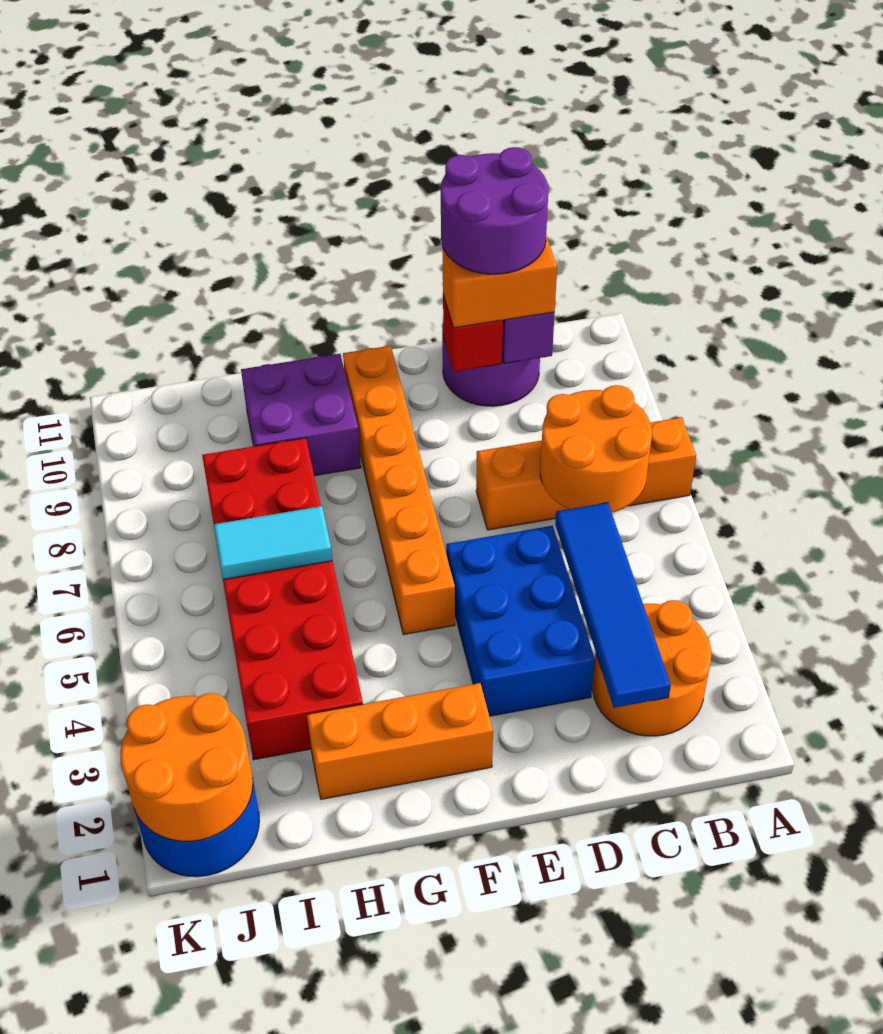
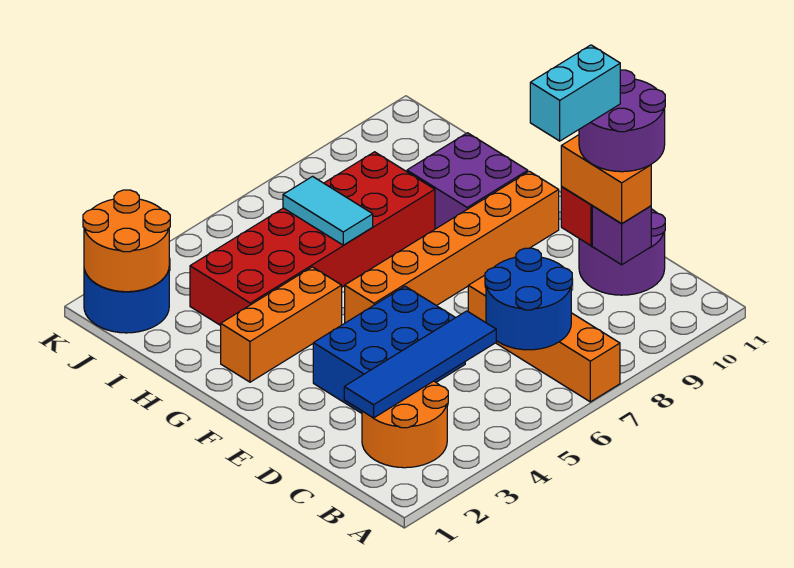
orange 2x2 round brick [540,385,652,512] -> blue 2x2 round brick [485,248,572,350]
none -> cyan 1x2 brick [530,45,620,141]
orange 1x3 brick [307,683,493,799] -> orange 1x3 brick turned to [221,267,342,382]

